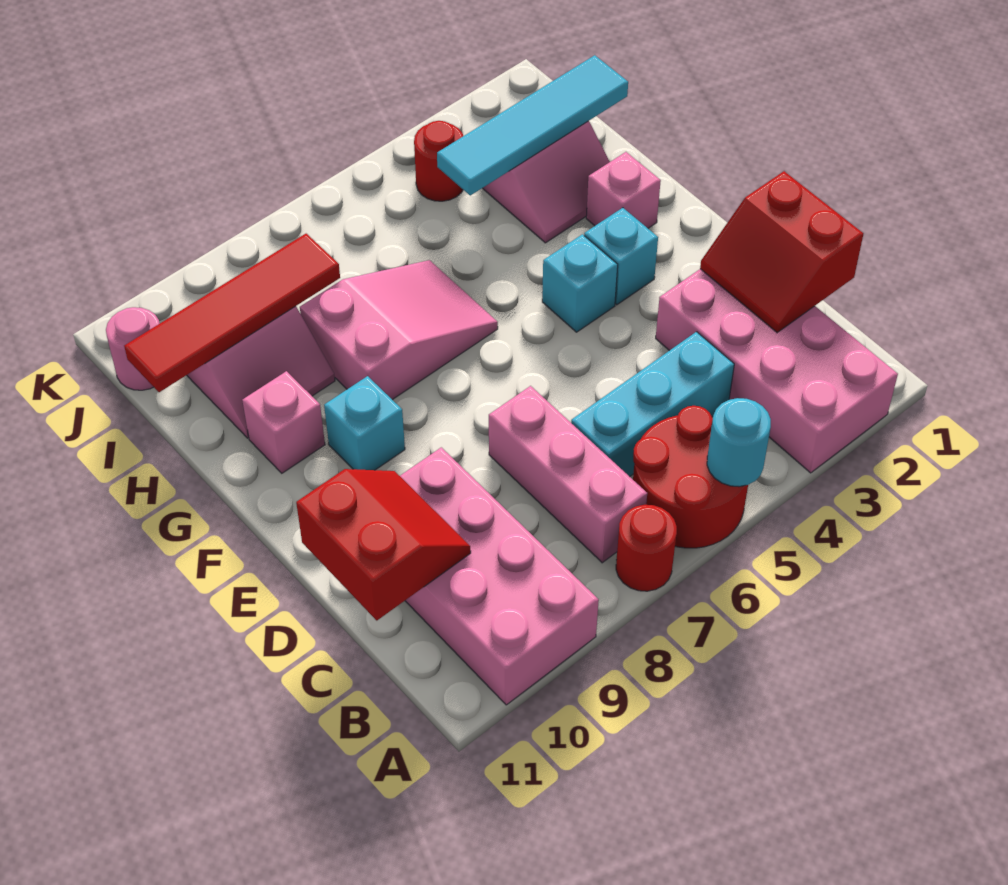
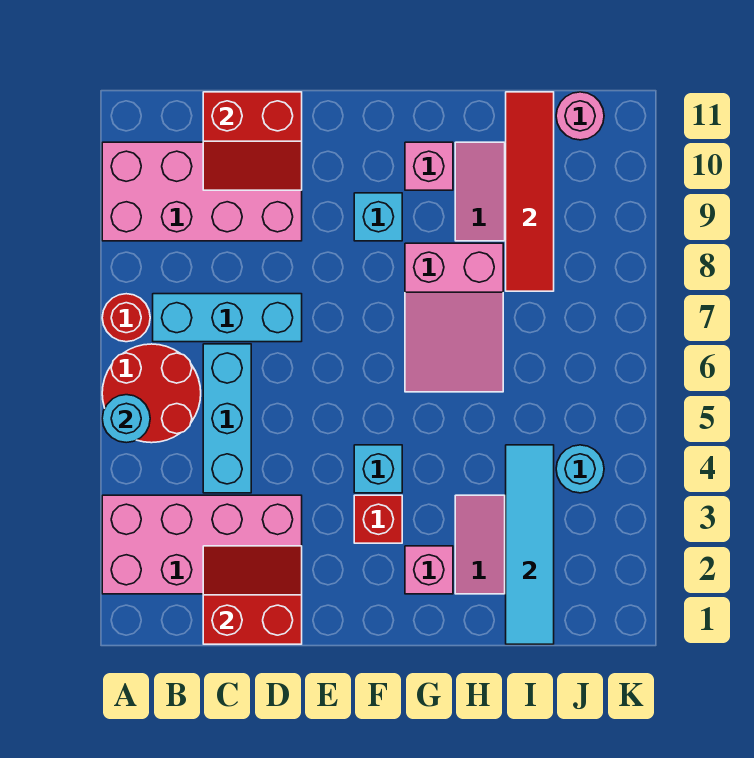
pink 1x3 brick [489,386,647,563] -> cyan 1x3 brick [153,294,302,342]
cyan 1x1 brick [584,208,658,305] -> red 1x1 brick [354,495,402,543]
red 1x1 round brick [414,121,463,201] -> cyan 1x1 round brick [556,445,604,493]

